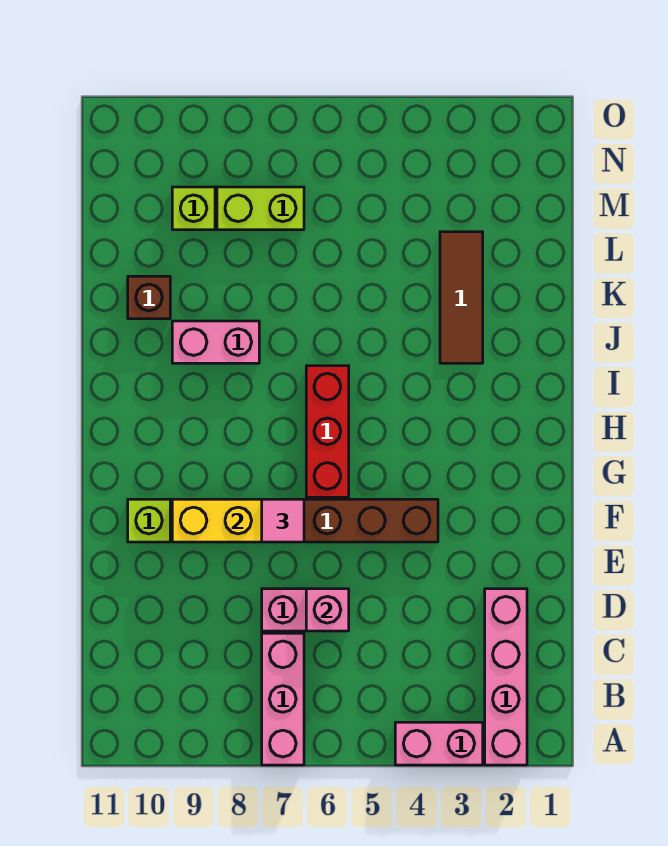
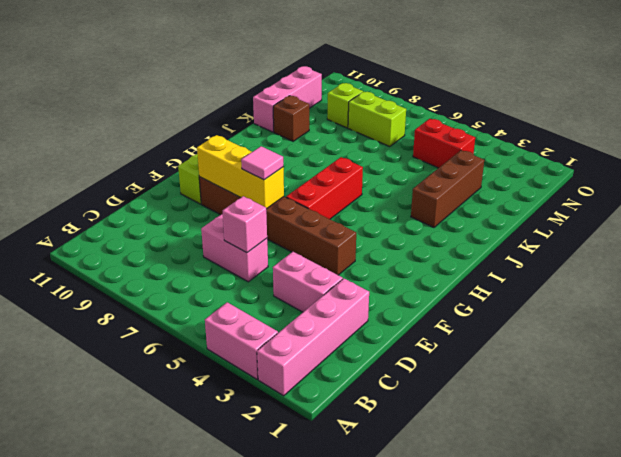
pink 1x3 brick [262,633,304,765] -> pink 1x3 brick moved to [253,66,322,132]
brown 1x3 tile [440,232,483,363] -> brown 1x3 brick [411,150,484,228]
pink 1x2 brick [172,321,259,363] -> pink 1x2 brick moved to [273,252,343,312]
none -> red 1x2 brick [413,119,475,168]

